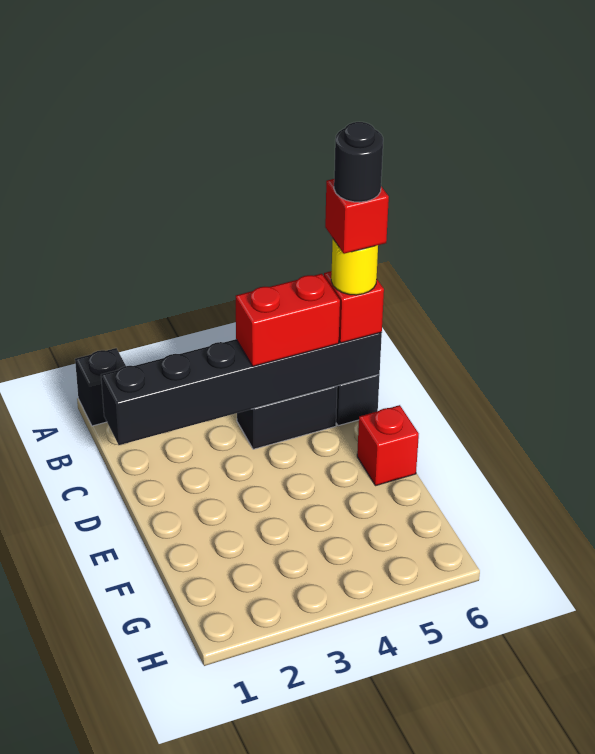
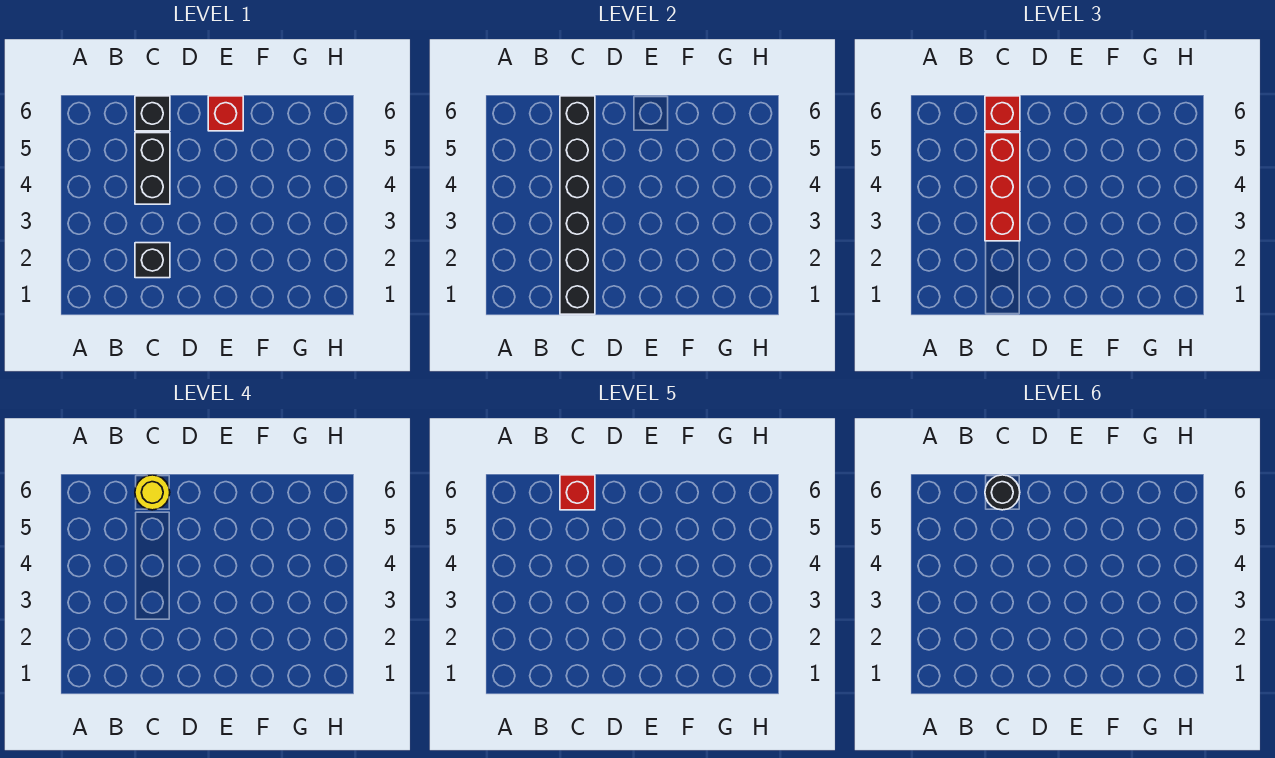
black 1x1 brick [75,348,126,426] -> black 1x1 brick moved to [135,243,170,278]
red 1x2 brick [236,274,340,366] -> red 1x3 brick [985,133,1020,241]

